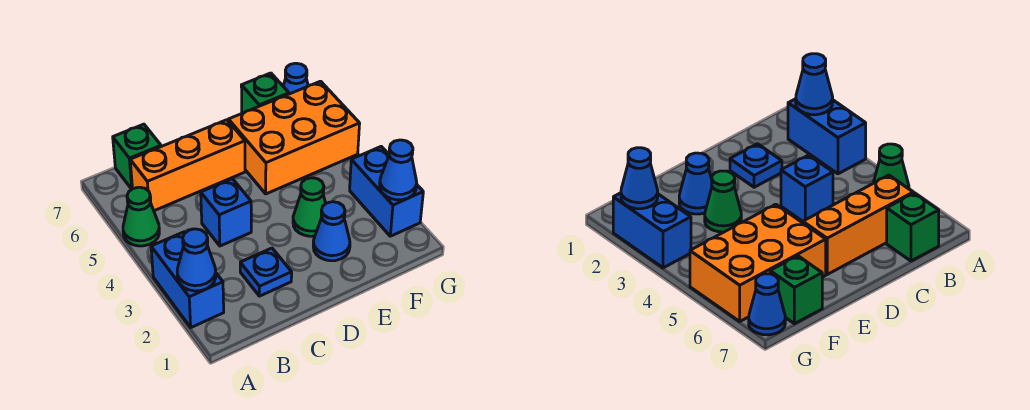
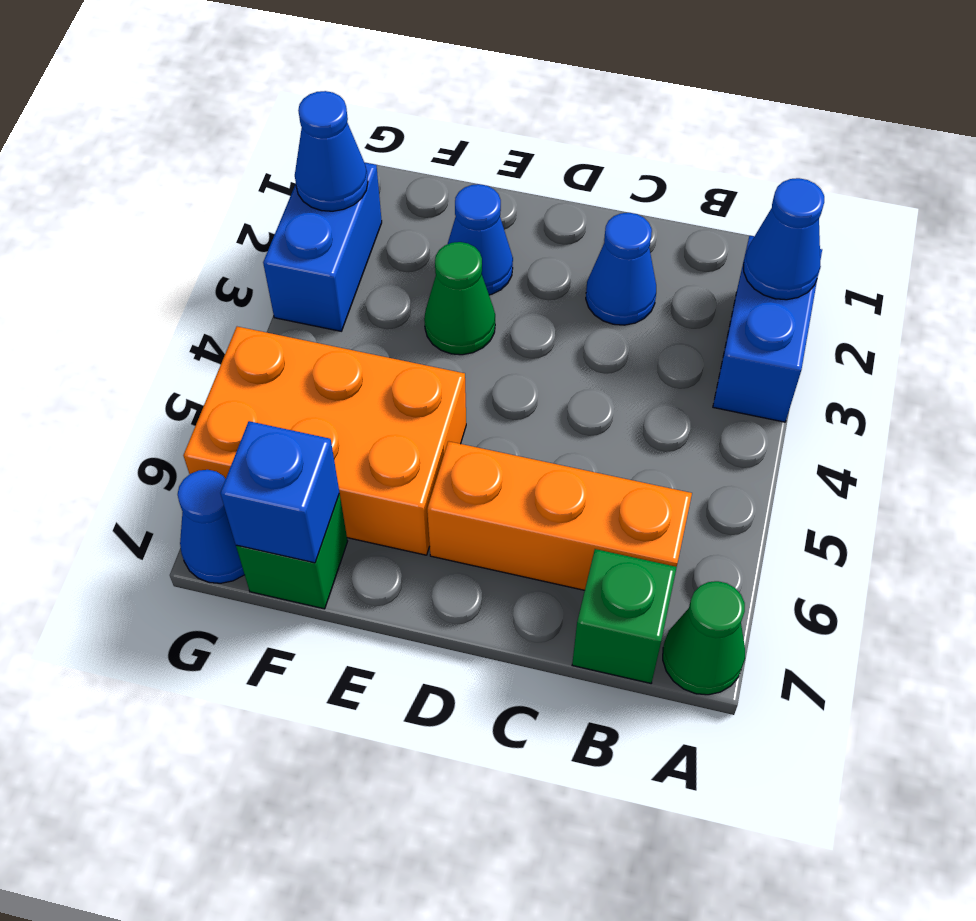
green 1x1 cone [123,187,159,246] -> green 1x1 cone moved to [663,581,745,695]
blue 1x1 plate [240,248,292,296] -> blue 1x1 cone [586,213,656,325]
blue 1x1 brick [201,179,251,246] -> blue 1x1 brick moved to [220,421,340,563]

